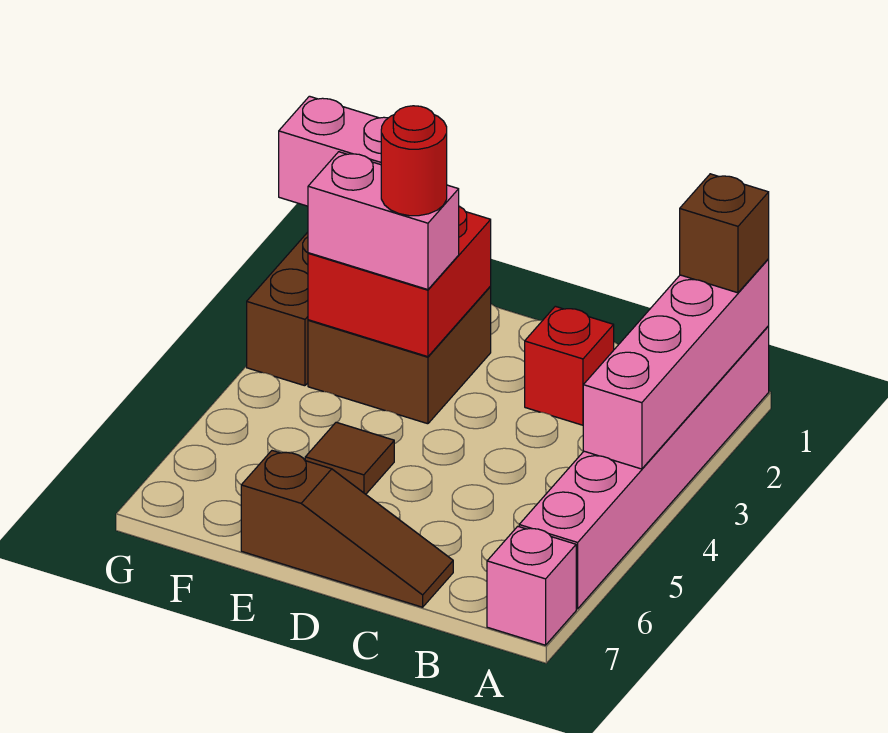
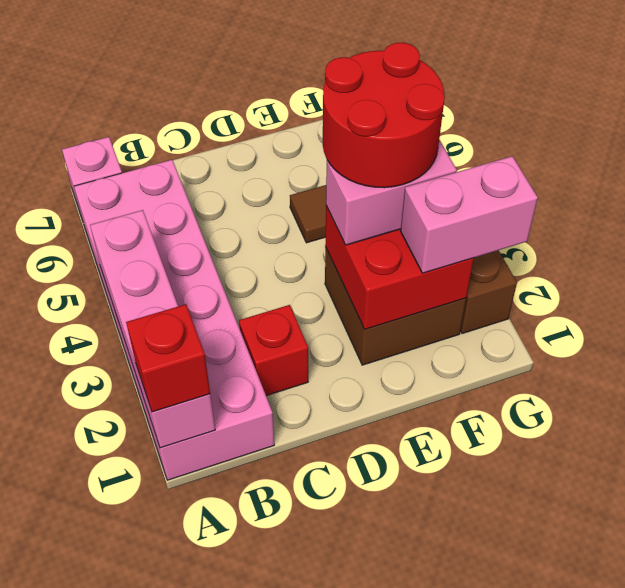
pink 1x6 brick [519,326,769,609] -> pink 2x6 brick [74,160,274,480]
brown 1x1 brick [680,174,769,293] -> red 1x1 brick [126,304,210,412]
brown 1x3 slope [241,451,453,607] -> none
red 1x1 round brick [381,106,447,216] -> red 2x2 round brick [323,43,445,188]

